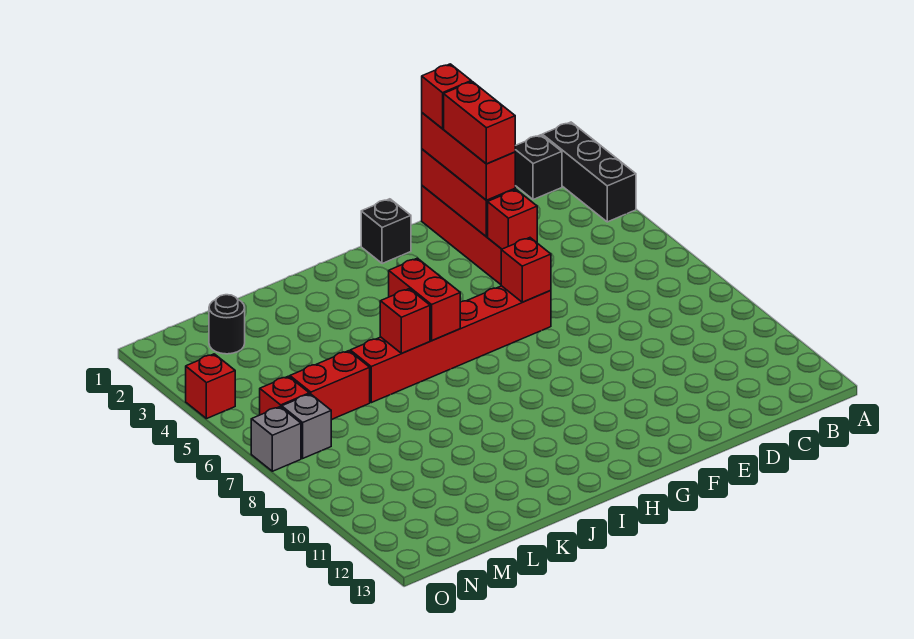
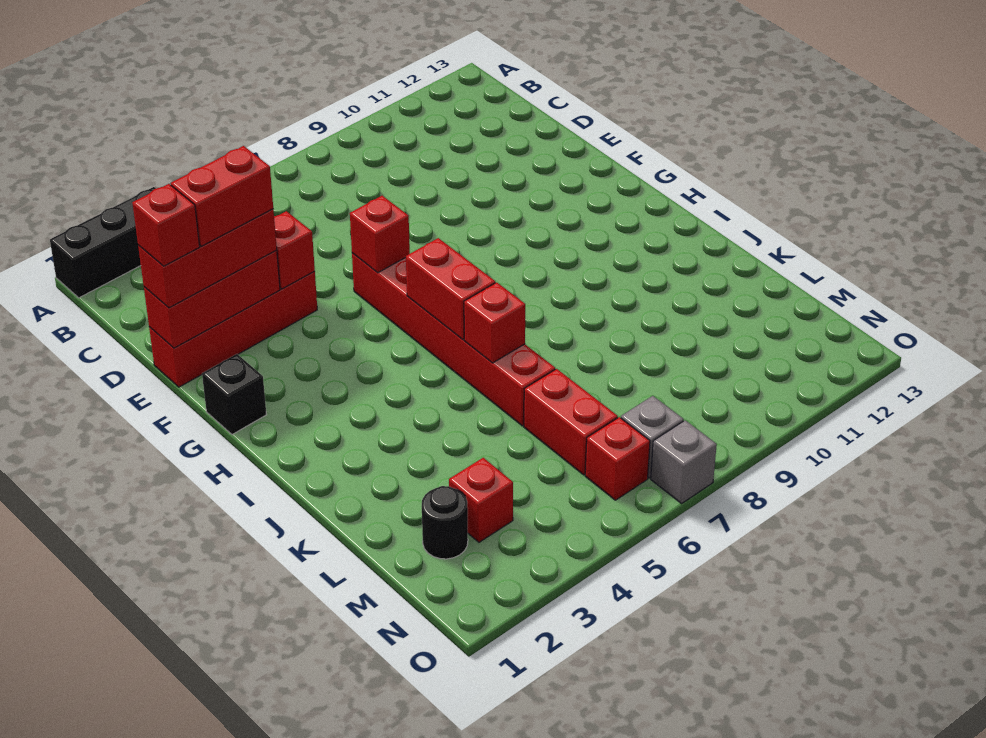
black 1x1 brick [515,135,562,200] -> none
red 1x2 brick [389,258,460,341] -> red 1x2 brick turned to [406,238,495,340]
red 1x1 brick [186,354,235,419] -> red 1x1 brick moved to [449,458,513,542]

